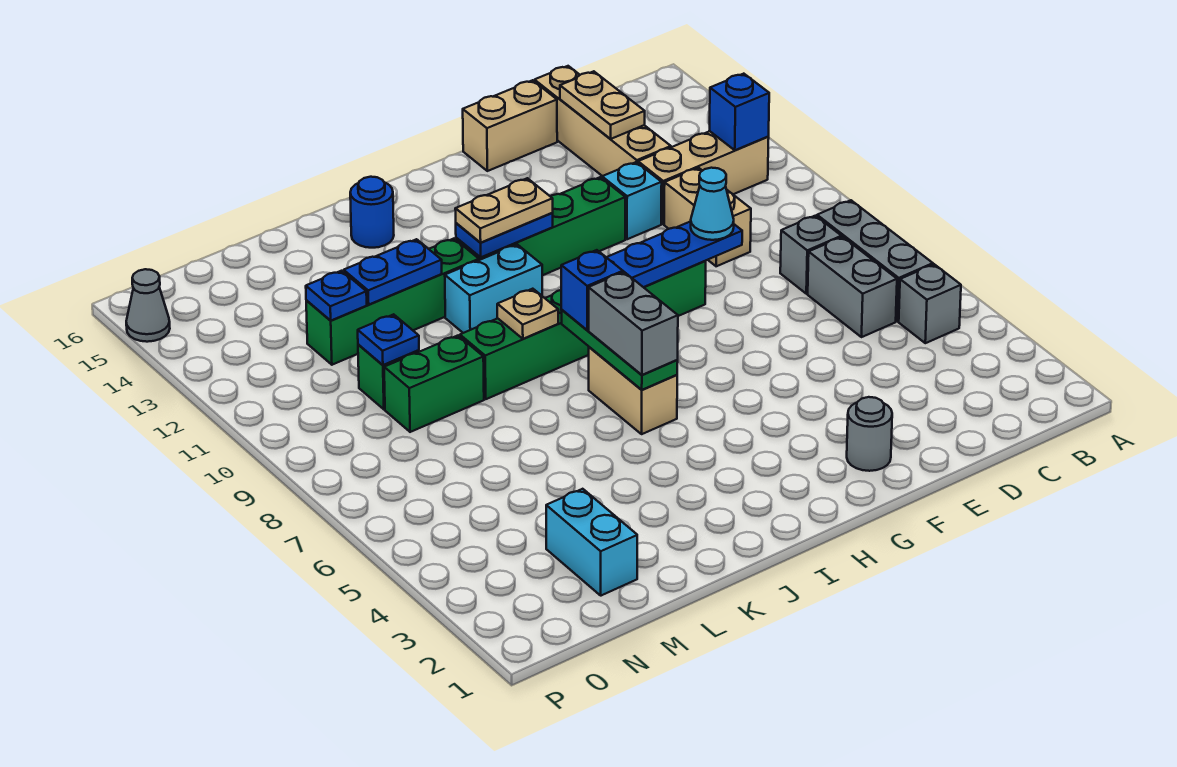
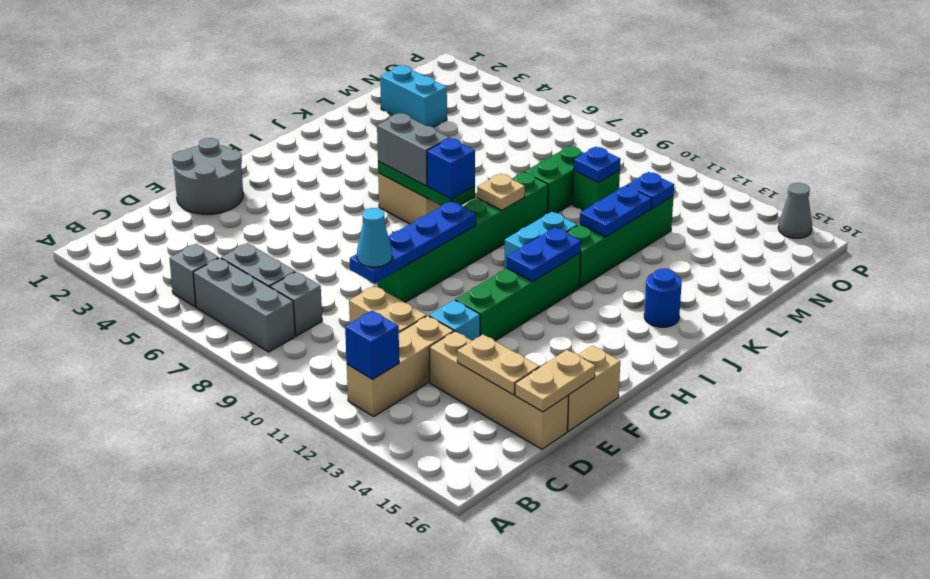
grey 1x1 round brick [847,397,892,471] -> grey 2x2 round brick [172,138,243,214]
tan 1x2 plate [455,178,553,243] -> tan 1x2 plate moved to [515,350,595,412]

